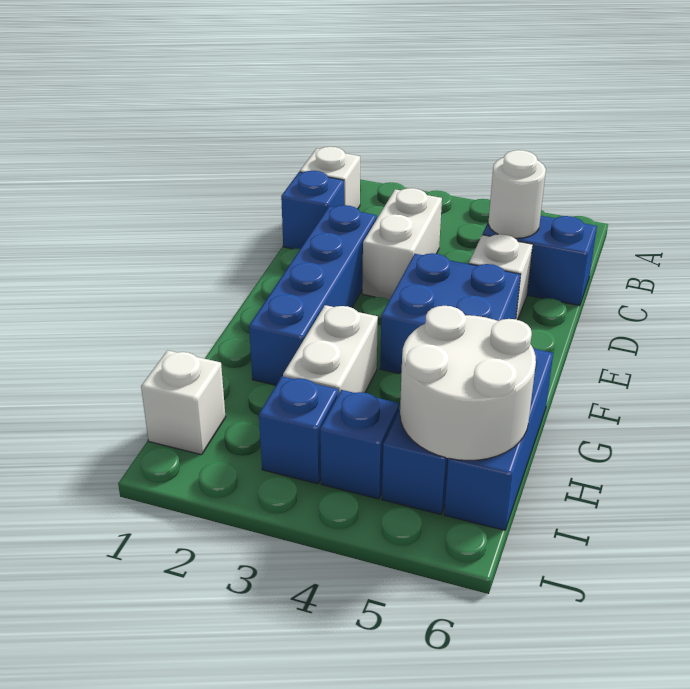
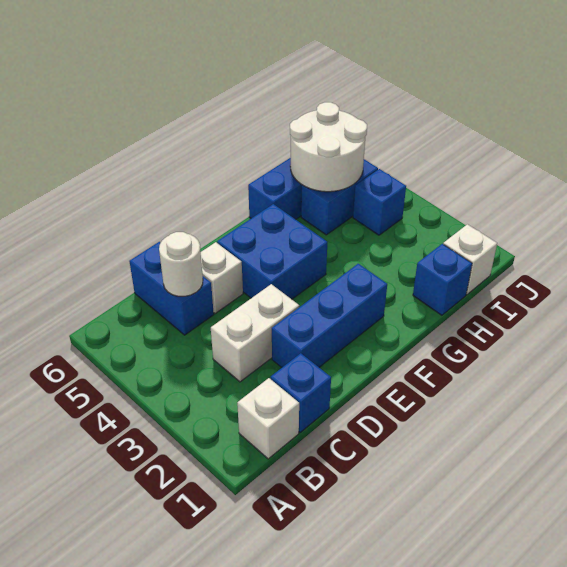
blue 1x4 brick [249,205,377,385] -> blue 1x3 brick [272,264,387,367]
white 1x2 brick [283,305,378,394] -> none
blue 1x1 brick [259,376,338,484] -> blue 1x1 brick moved to [413,244,472,315]

